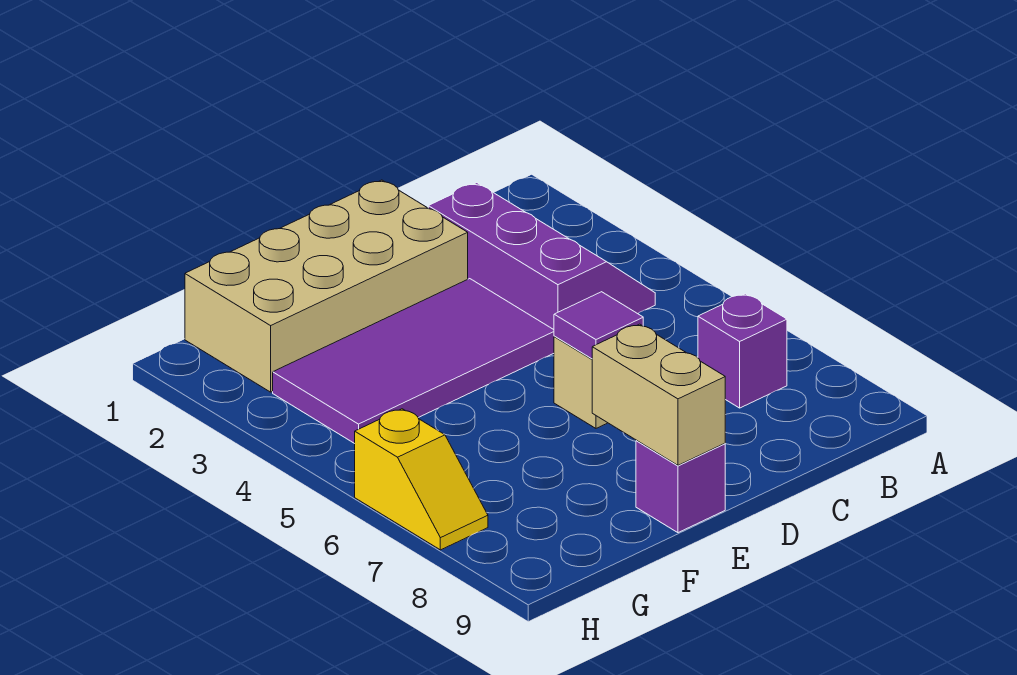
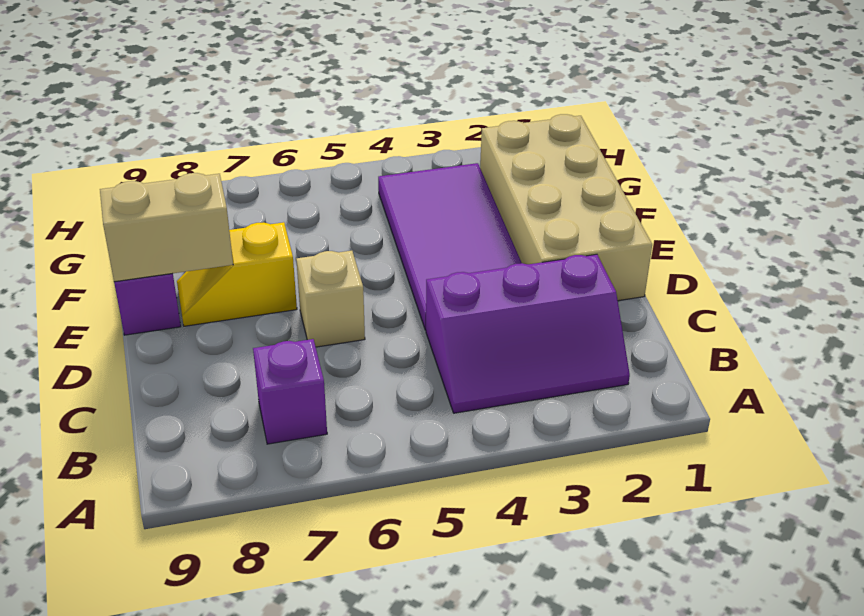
purple 1x1 tile [554,292,643,359] -> none
yellow 1x2 slope [355,409,488,550] -> yellow 1x2 slope moved to [177,222,297,326]

